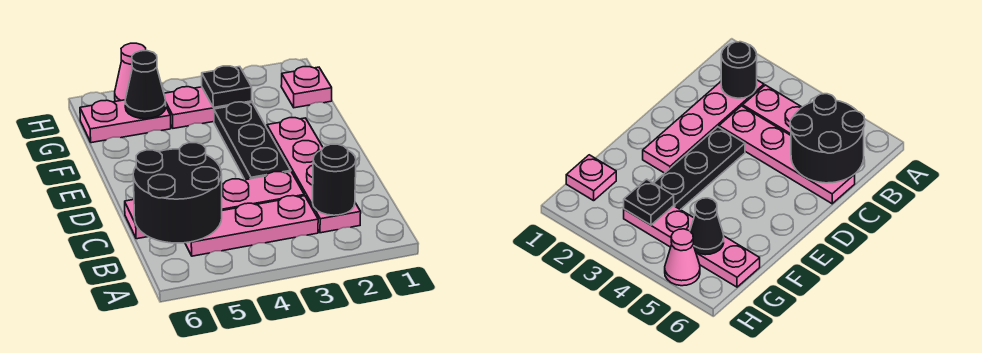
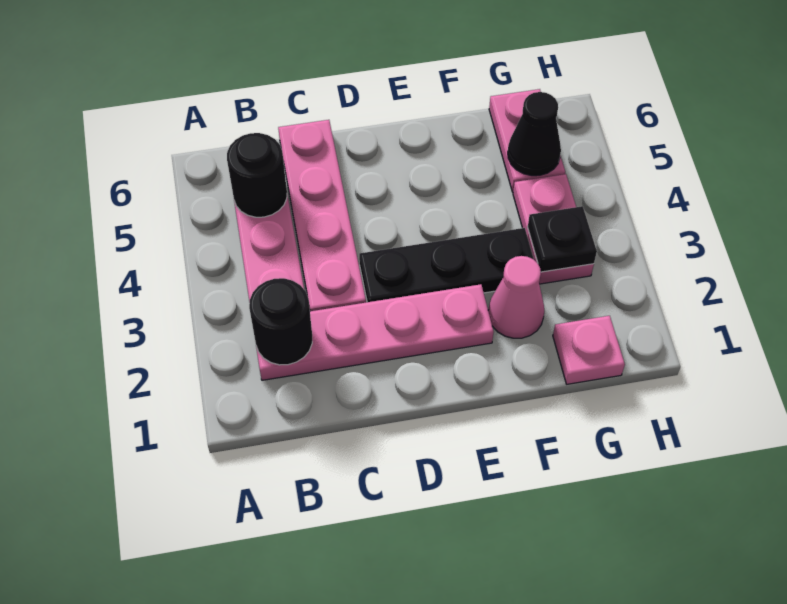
black 2x2 round brick [133,143,222,243] -> black 1x1 round brick [227,133,287,217]
pink 1x1 cone [115,43,146,101] -> pink 1x1 cone moved to [488,256,544,338]

